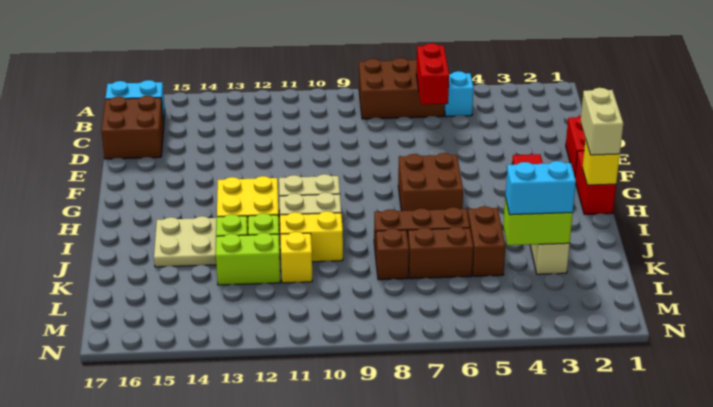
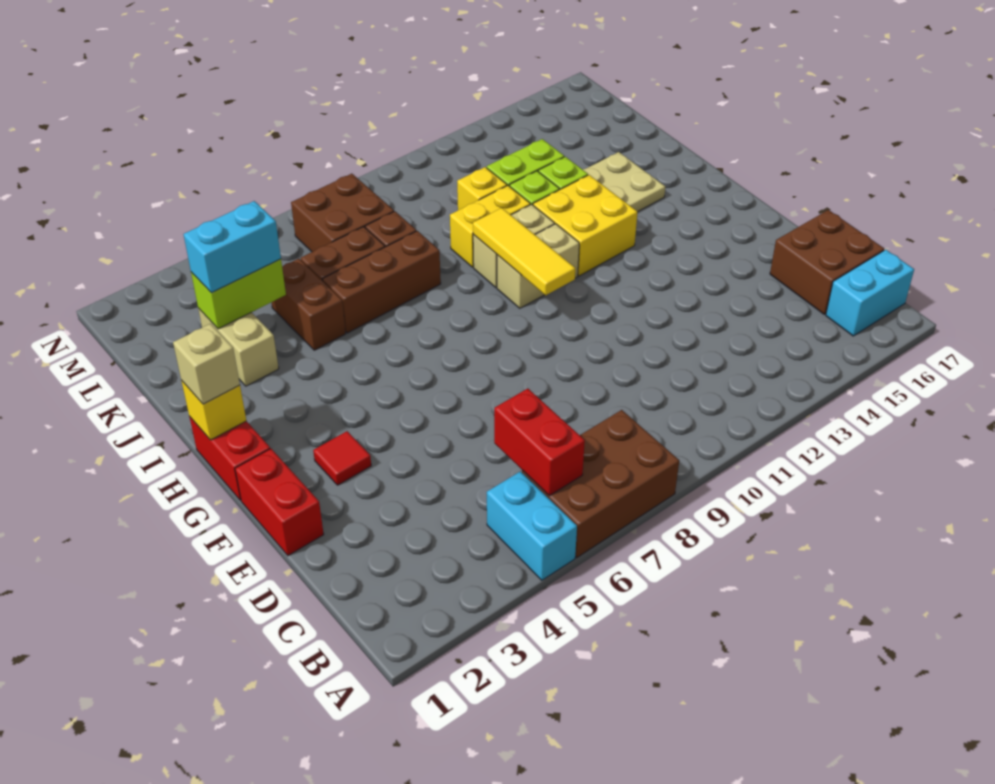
cyan 1x1 brick [445,71,474,117] -> cyan 1x2 brick [487,471,577,580]
tan 1x2 brick [581,88,623,155] -> tan 1x1 brick [173,324,240,404]
brown 2x2 brick [398,153,463,211] -> brown 2x2 brick moved to [291,174,394,252]
none -> yellow 1x3 tile [473,208,575,295]

